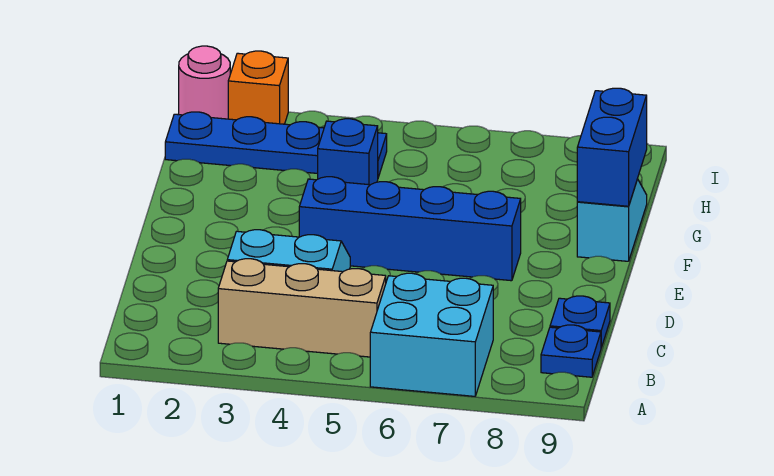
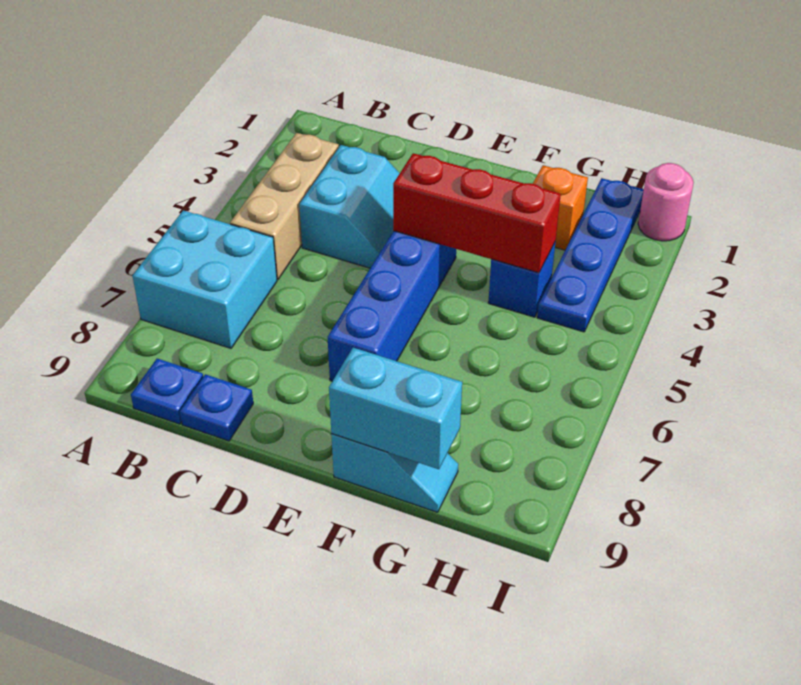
none -> red 1x3 brick [393,153,561,273]
blue 1x2 brick [577,88,647,206] -> cyan 1x2 brick [329,348,462,469]
orange 1x1 brick [228,51,288,124] -> orange 1x1 brick moved to [533,165,588,250]

